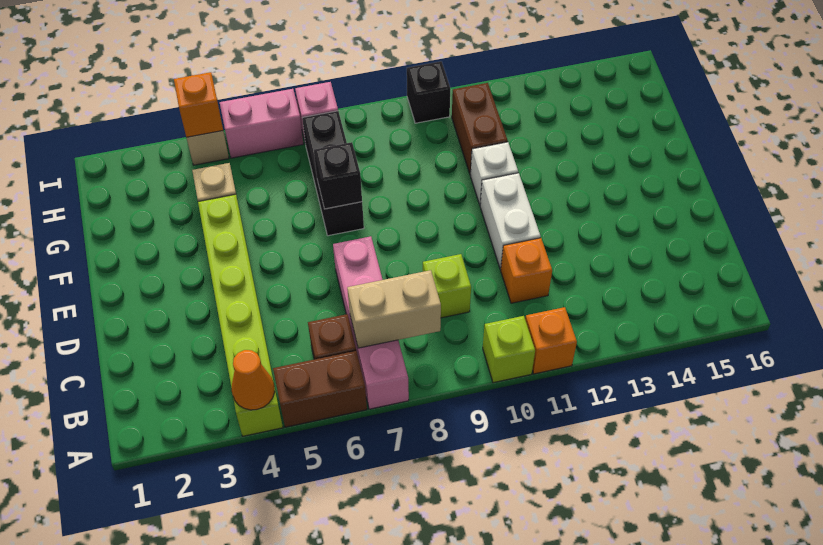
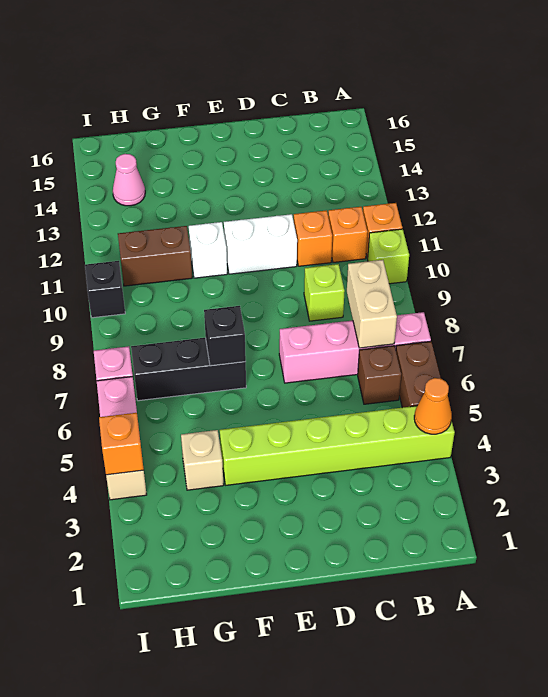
none -> orange 1x1 brick [328,207,368,262]
none -> pink 1x1 cone [113,154,145,206]

